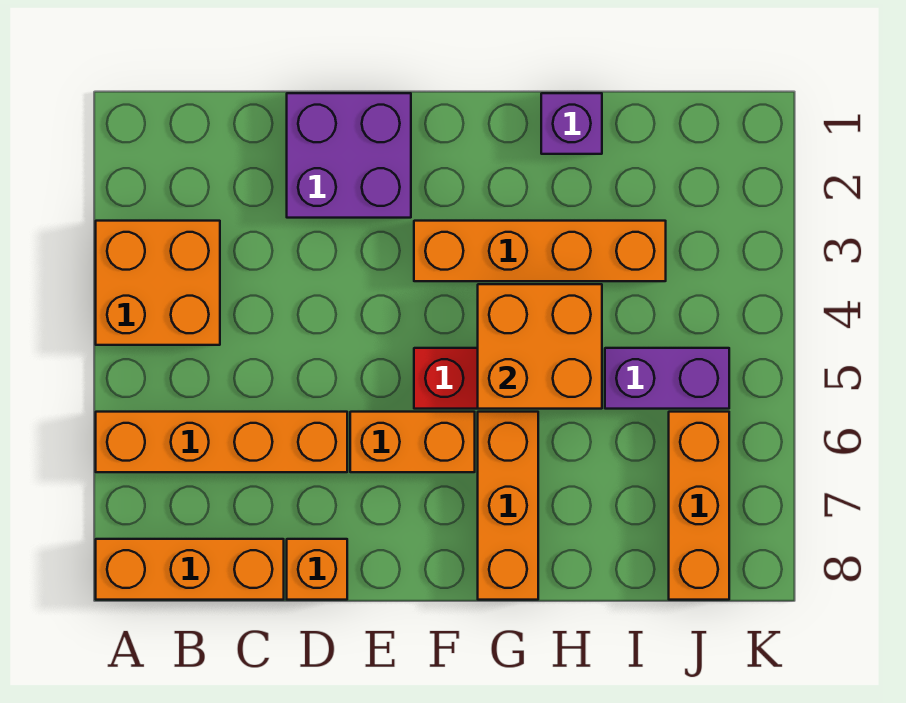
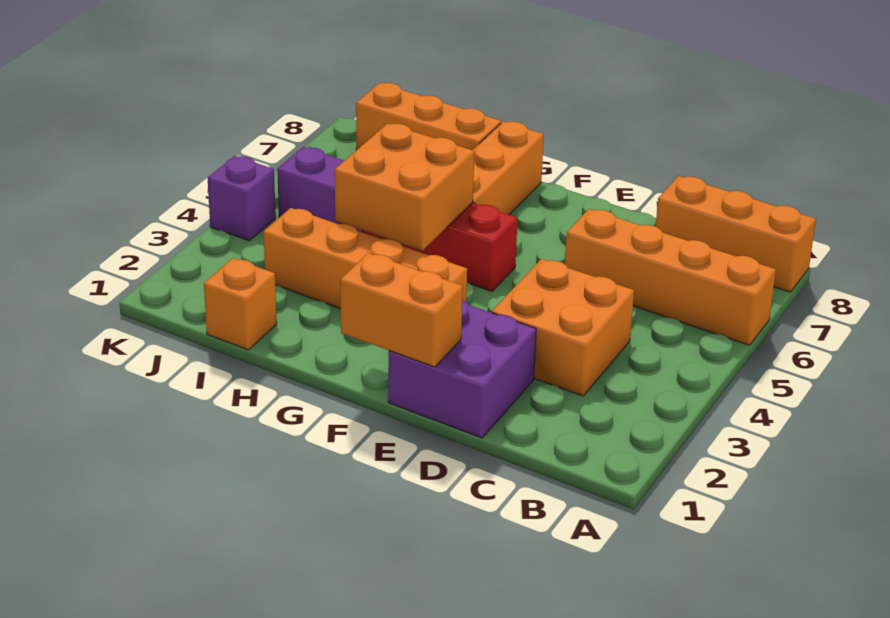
orange 2x2 brick [96,221,220,345] -> orange 2x2 brick moved to [492,259,634,396]
orange 1x1 brick [287,539,347,600] -> orange 1x1 brick moved to [204,258,277,350]
orange 1x2 brick [350,412,475,472] -> orange 1x2 brick moved to [340,253,463,367]
purple 1x1 brick [541,93,602,154] -> purple 1x1 brick moved to [208,156,276,241]
orange 1x3 brick [669,412,729,600] -> orange 1x3 brick turned to [356,83,501,150]

